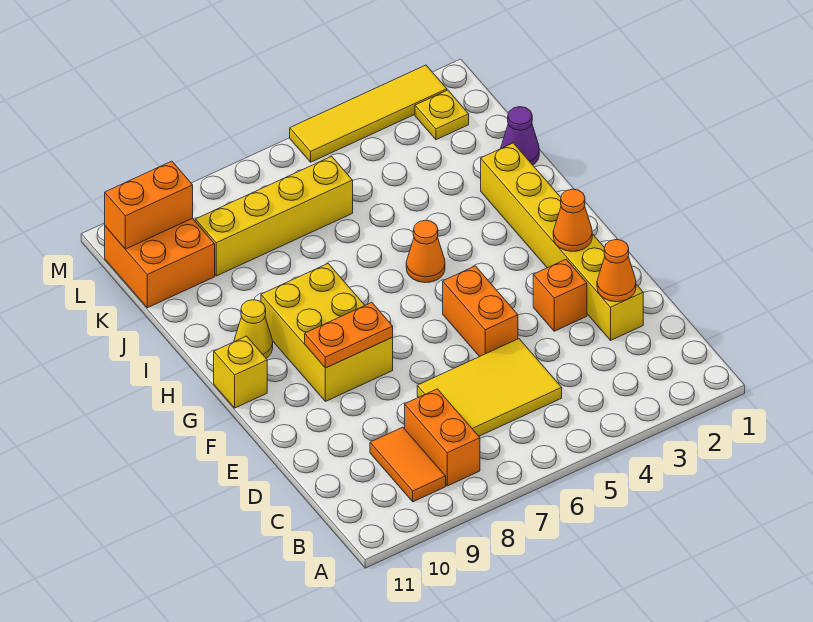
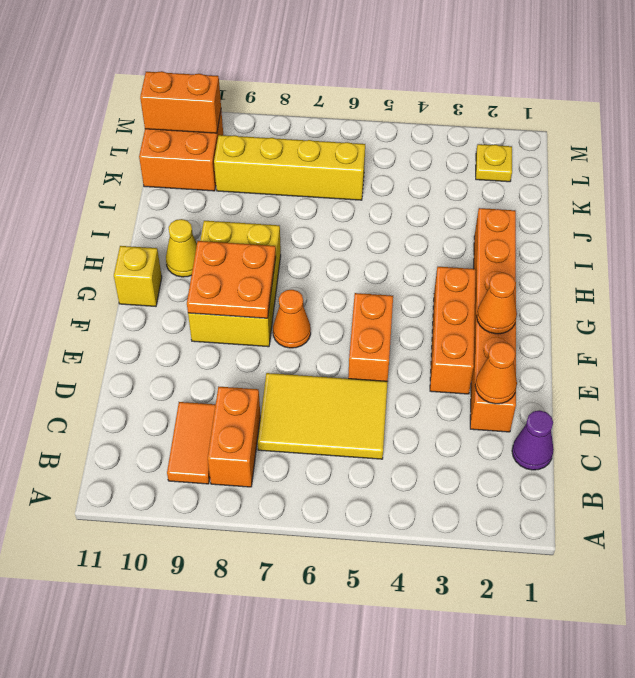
yellow 1x6 brick [481,143,643,340] -> orange 1x6 brick [470,208,516,432]
orange 1x1 brick [533,260,587,331] -> orange 1x3 brick [430,267,476,394]
orange 1x2 plate [305,303,393,368] -> orange 2x2 plate [187,241,276,318]
orange 1x1 cone [406,220,445,283] -> orange 1x1 cone moved to [273,290,311,348]
purple 1x1 cone [501,107,539,165] -> purple 1x1 cone moved to [512,410,554,470]
yellow 1x4 tile [290,65,447,162] -> none

